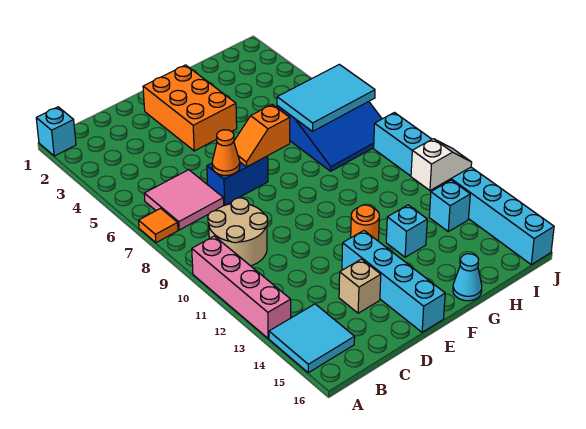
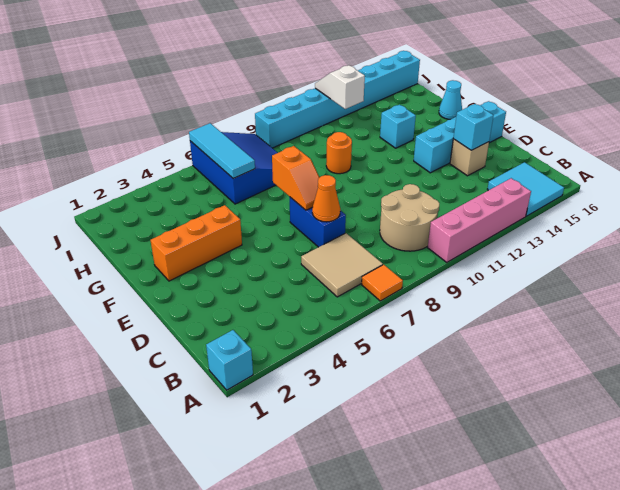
pink 2x2 tile [144,170,224,230] -> tan 2x2 tile [301,233,383,297]
orange 2x3 brick [143,65,237,151] -> orange 1x3 brick [151,205,242,281]
orange 1x1 round brick [351,205,379,241] -> orange 1x1 round brick moved to [326,132,352,174]
cyan 2x3 tile [277,64,375,131] -> cyan 1x3 tile [189,123,255,178]
cyan 1x1 brick [429,180,470,232] -> cyan 1x1 brick moved to [453,104,494,150]

